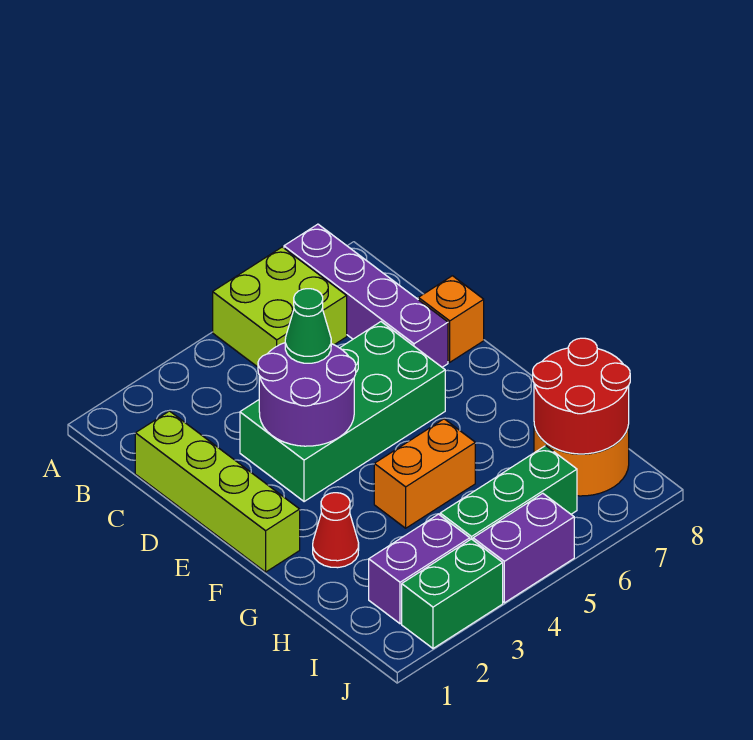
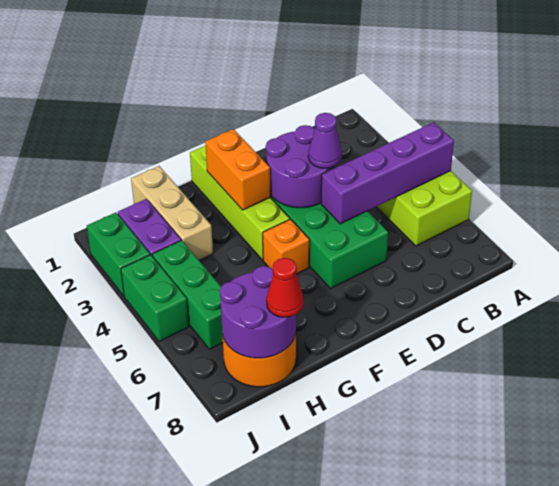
purple 1x4 brick [284,224,448,367] -> purple 1x4 brick moved to [321,122,454,224]
lime 1x4 brick [135,411,300,572] -> lime 1x4 brick turned to [190,145,290,260]
green 1x1 cone [285,289,331,363] -> purple 1x1 cone [308,113,342,168]
orange 1x1 brick [418,276,484,362] -> orange 1x1 brick moved to [263,219,309,274]
red 1x1 cone [313,493,359,568] -> red 1x1 cone moved to [266,258,303,317]
orange 1x2 brick [374,419,475,528] -> orange 1x2 brick moved to [205,129,271,210]
none -> tan 1x3 brick [131,166,213,260]
red 2x2 round brick [533,338,630,454] -> purple 2x2 round brick [220,266,296,358]
purple 1x2 brick [473,493,574,603] -> green 1x2 brick [121,255,189,342]

